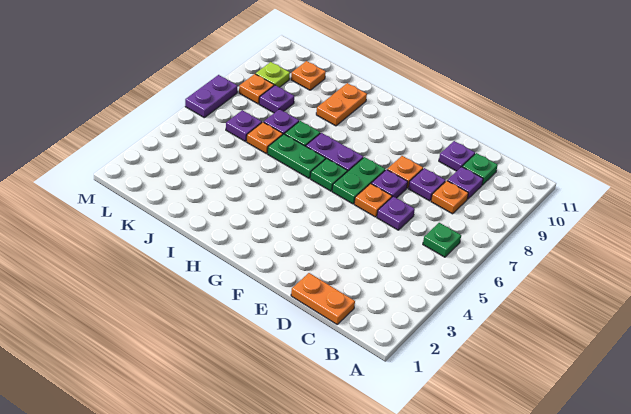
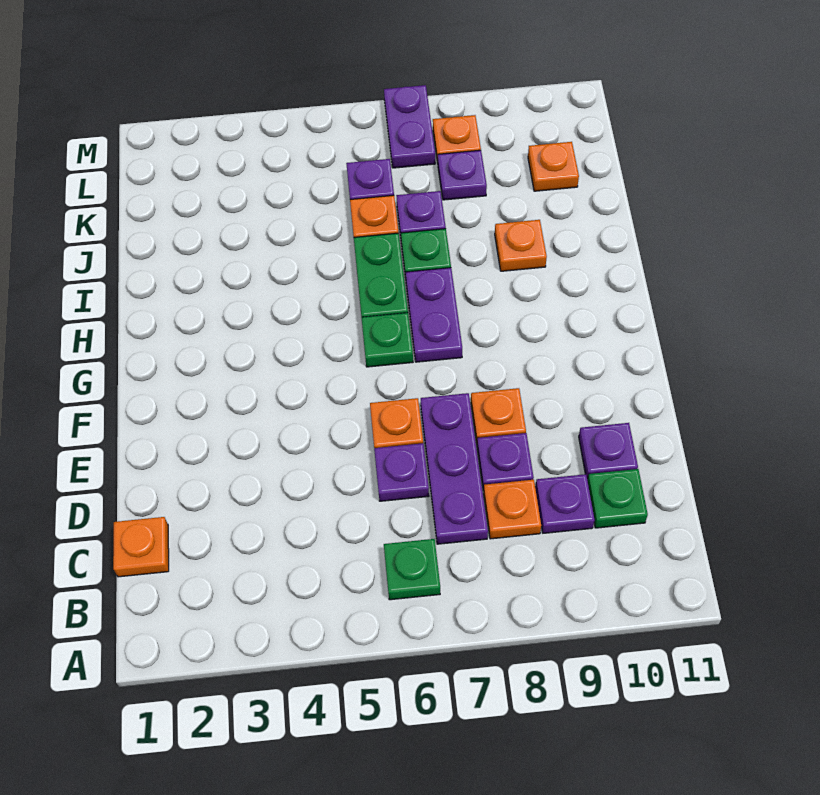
orange 1x2 plate [291,273,355,324] -> orange 1x1 plate [113,517,169,577]
purple 1x1 plate [371,170,408,198] -> purple 1x3 plate [421,393,488,544]
green 1x2 plate [332,157,385,204] -> none
orange 1x2 plate [316,83,367,126] -> orange 1x1 plate [495,220,547,271]
lime 1x1 plate [256,62,290,87] -> none
purple 1x2 plate [185,75,238,118] -> purple 1x2 plate turned to [384,85,435,168]

